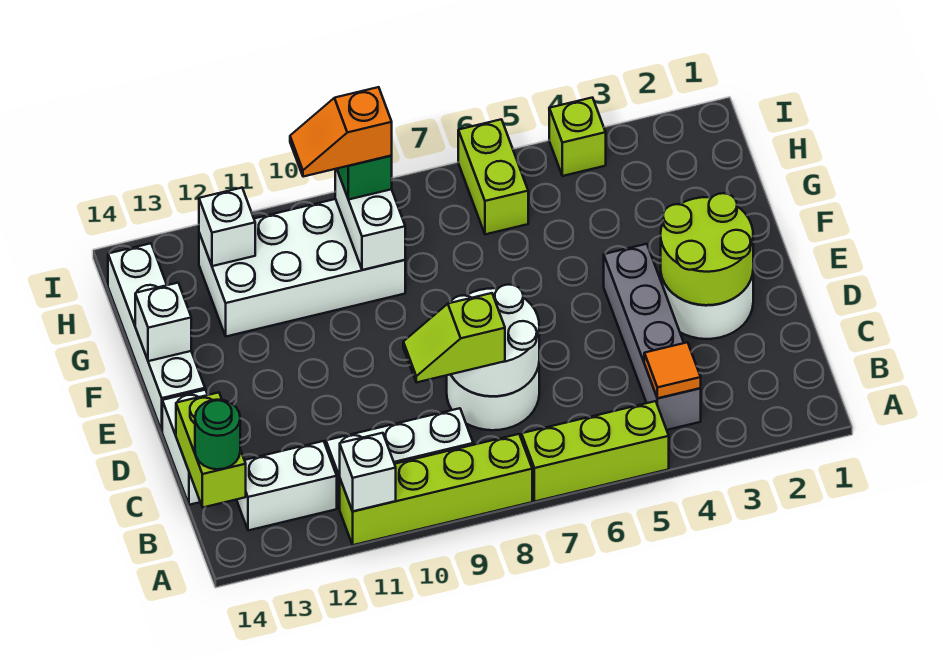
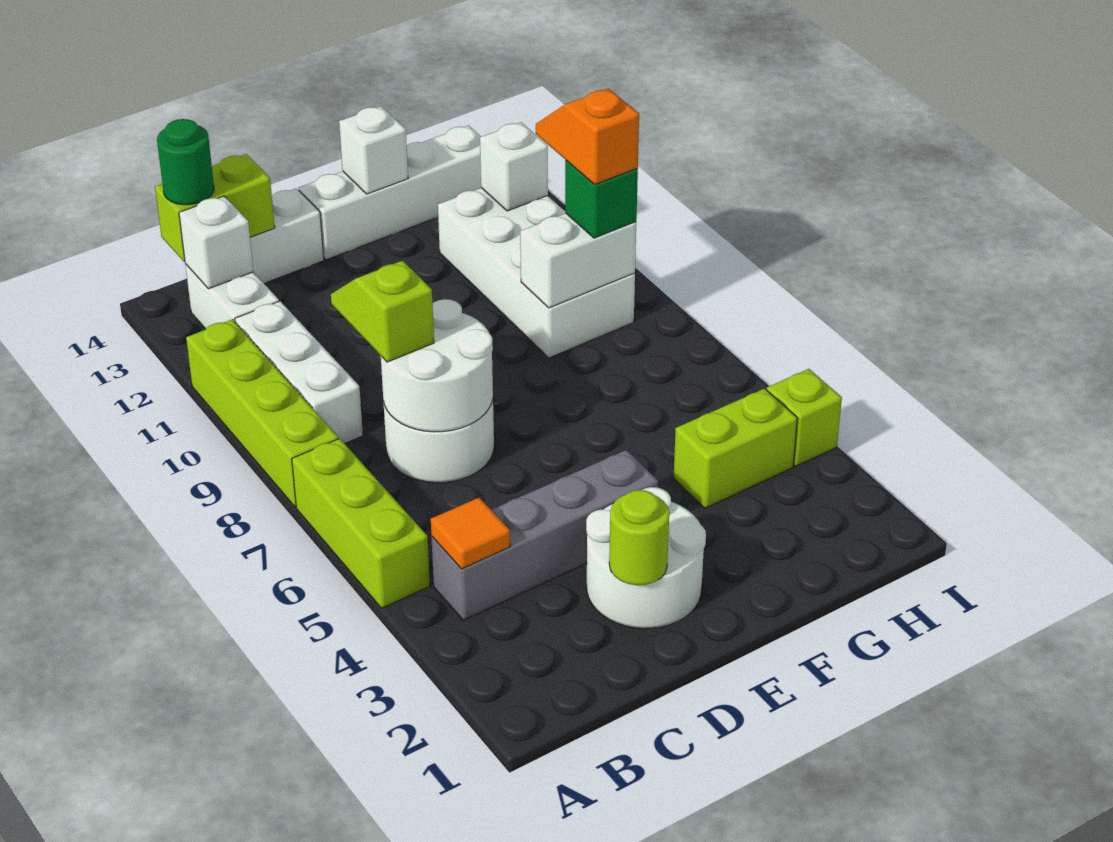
white 1x1 brick [340,433,396,511] -> white 1x1 brick moved to [179,196,253,289]
lime 2x2 round brick [661,193,753,305] -> lime 1x1 round brick [609,490,669,585]
lime 1x2 brick [458,119,528,234] -> lime 1x2 brick moved to [674,389,797,508]

